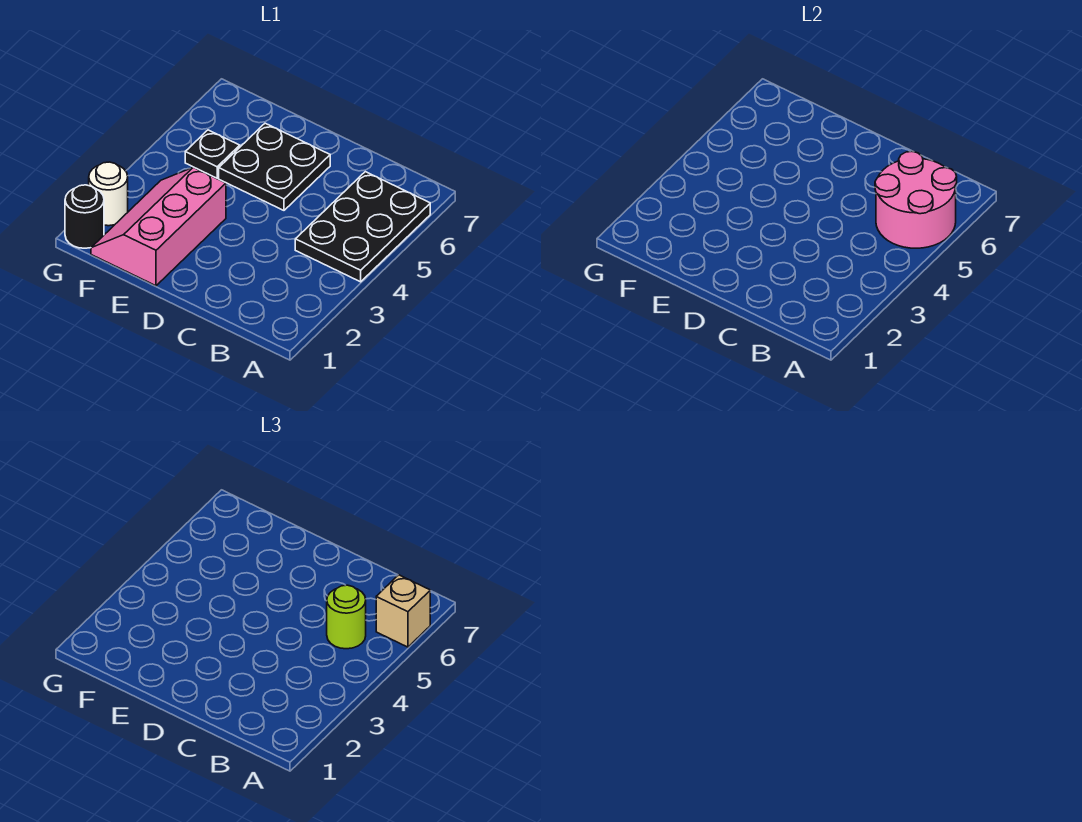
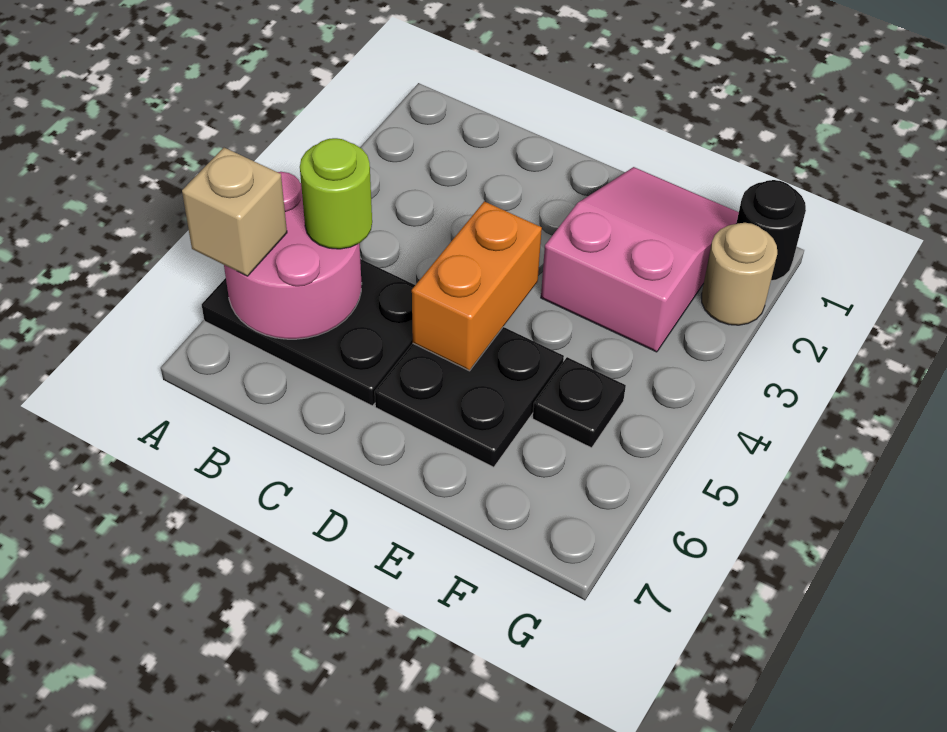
black 2x3 plate [295,172,430,282] -> black 2x3 plate turned to [202,259,415,406]
none -> orange 1x2 brick [412,201,542,371]
pink 2x3 slope [91,167,226,286] -> pink 2x3 slope turned to [541,167,739,352]
white 1x1 round brick [89,162,128,226] -> tan 1x1 round brick [702,223,777,325]

